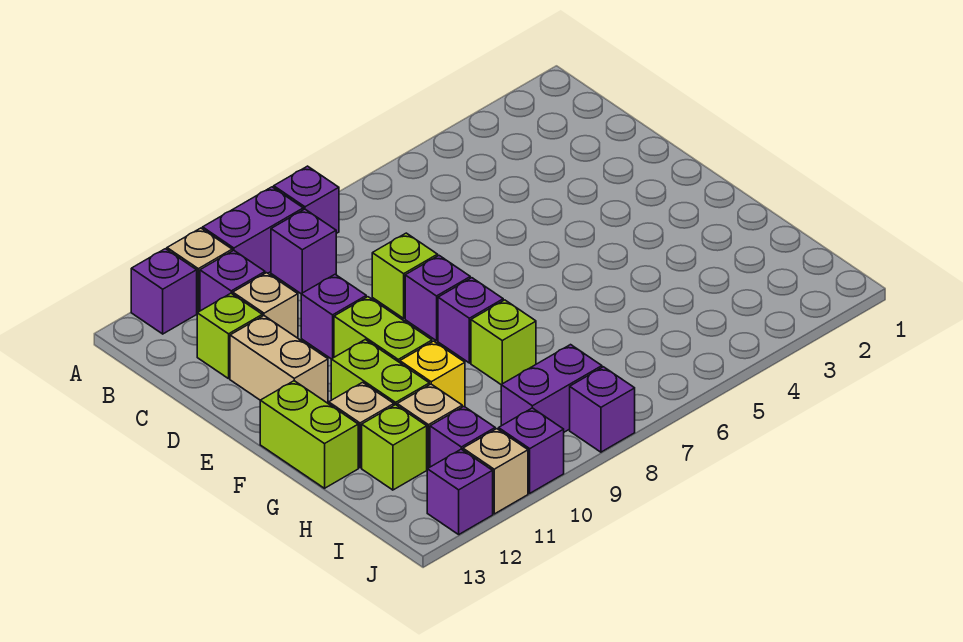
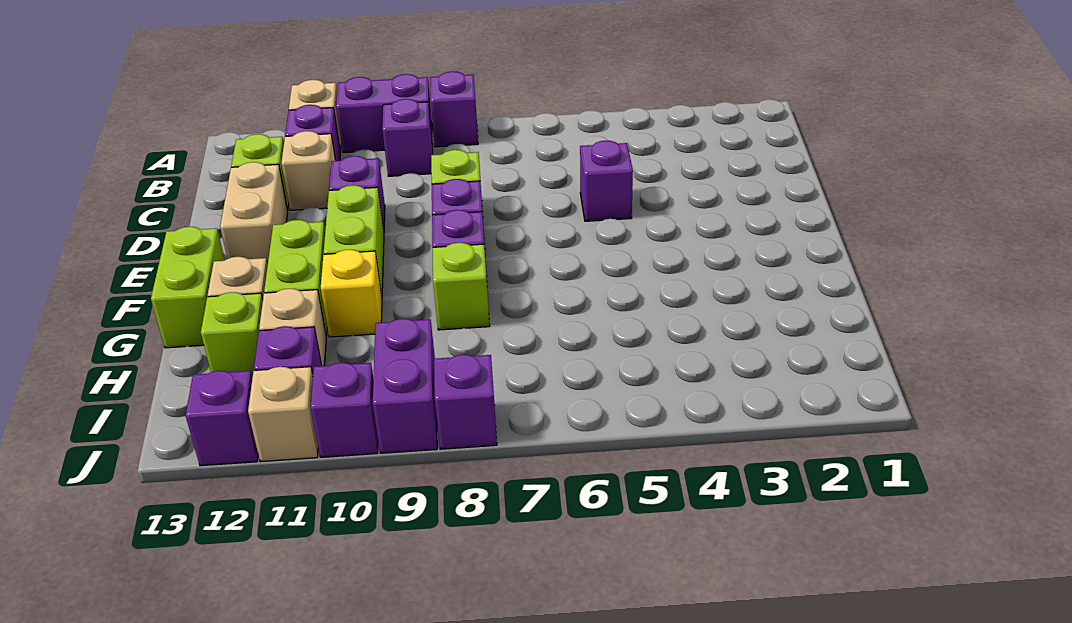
purple 1x1 brick [131,249,197,334] -> purple 1x1 brick moved to [580,141,633,221]
purple 1x2 brick [501,345,602,432] -> purple 1x2 brick turned to [373,319,437,453]

